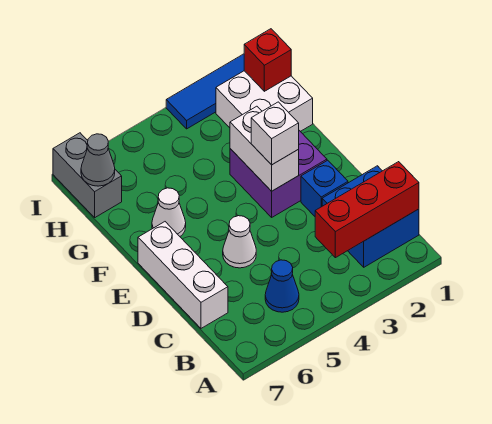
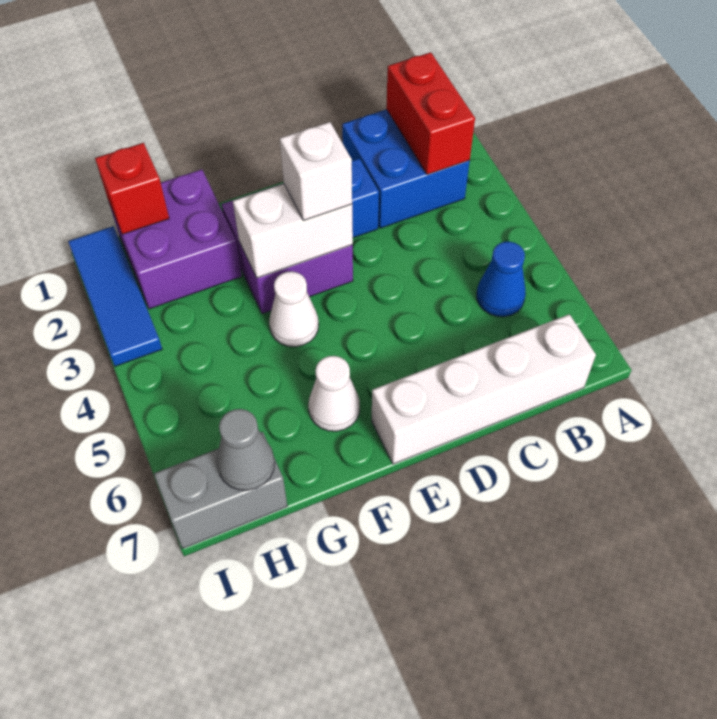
red 1x3 brick [315,162,419,258] -> red 1x2 brick [386,52,475,175]
white 1x3 brick [138,222,228,328] -> white 1x4 brick [372,314,596,464]
white 1x1 cone [223,216,256,268] -> white 1x1 cone moved to [269,271,319,347]
white 2x2 brick [216,71,313,131] -> purple 2x2 brick [109,169,242,309]

